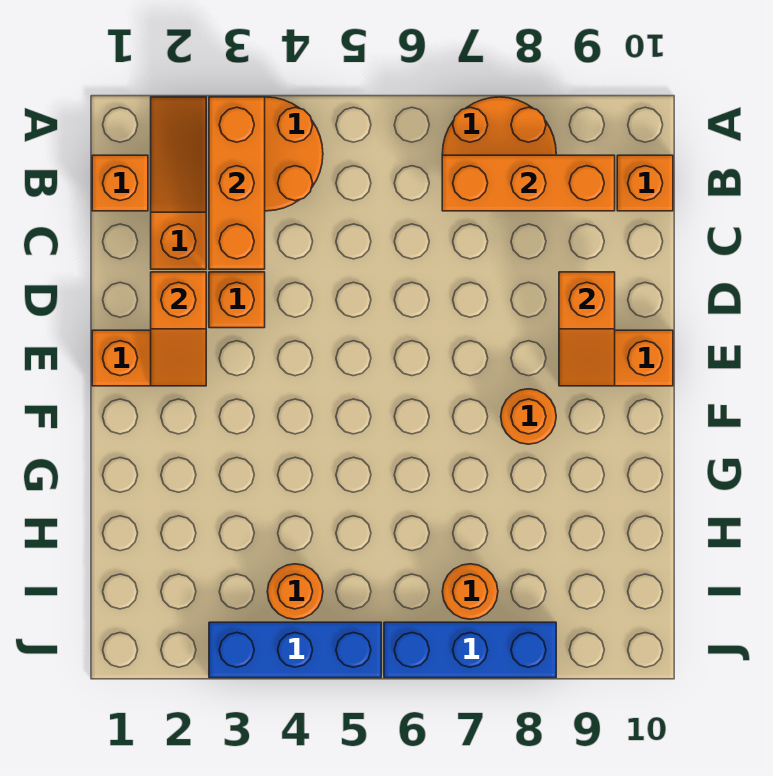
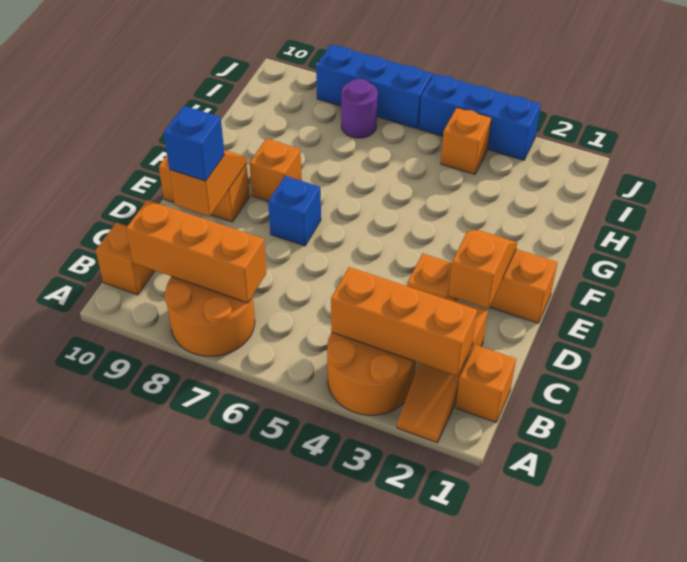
orange 1x3 brick [209,97,265,269] -> orange 1x3 brick turned to [331,267,477,376]
none -> blue 1x1 brick [164,106,225,181]
none -> blue 1x1 brick [268,176,321,246]
orange 1x1 round brick [501,389,556,444] -> orange 1x1 brick [249,138,302,201]
orange 1x1 round brick [267,564,323,619] -> orange 1x1 brick [441,108,491,174]
orange 1x1 round brick [442,564,498,619] -> purple 1x1 round brick [341,79,378,138]

